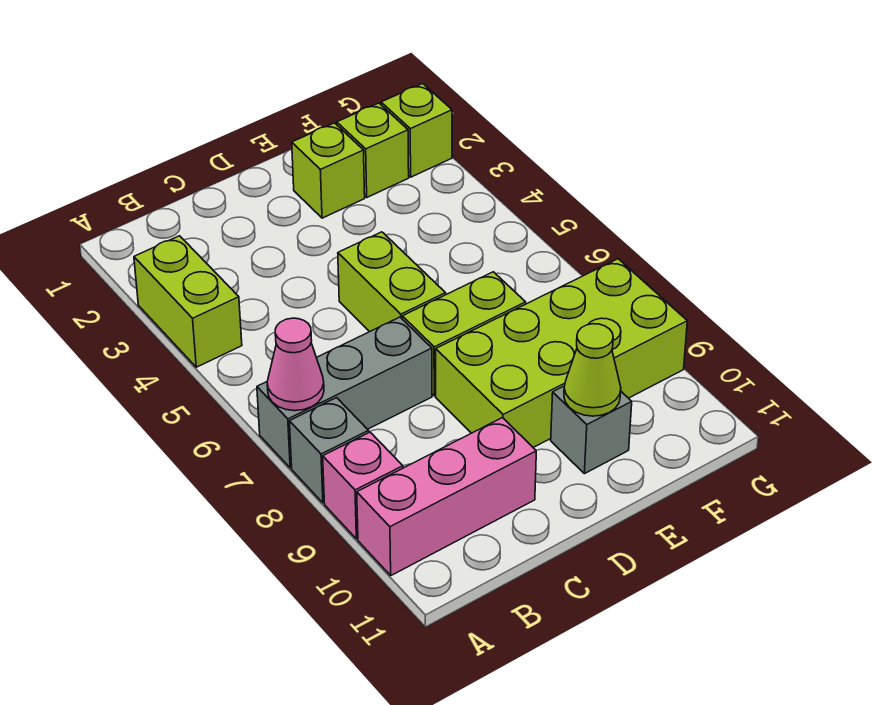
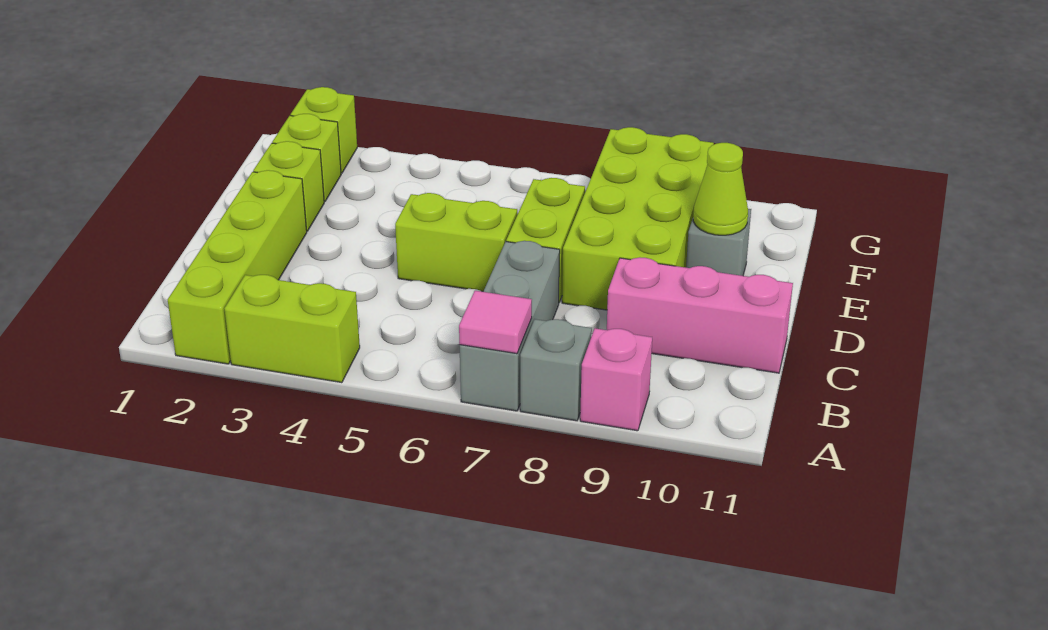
none -> lime 1x4 brick [167,170,307,364]
pink 1x1 cone [267,318,324,411] -> pink 1x1 tile [459,291,532,354]
pink 1x3 brick [357,418,536,575] -> pink 1x3 brick turned to [607,257,793,373]

